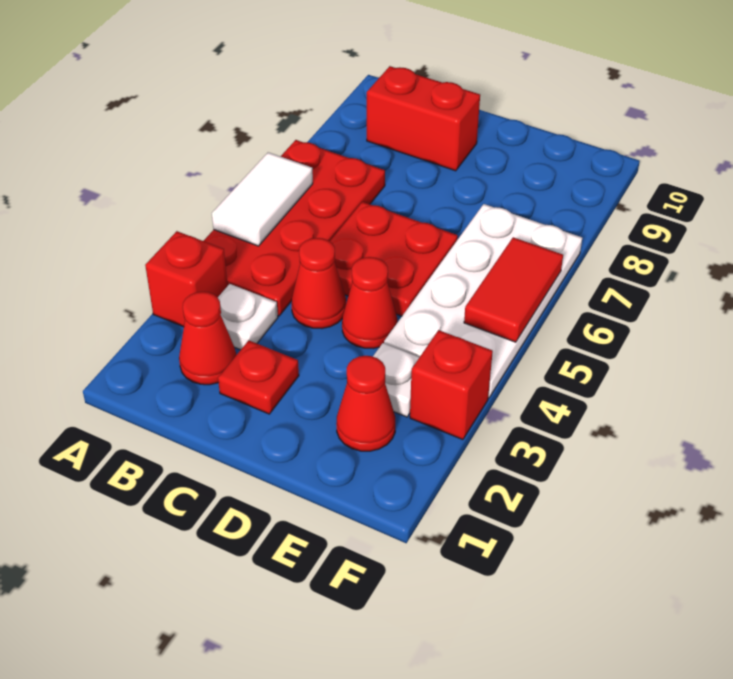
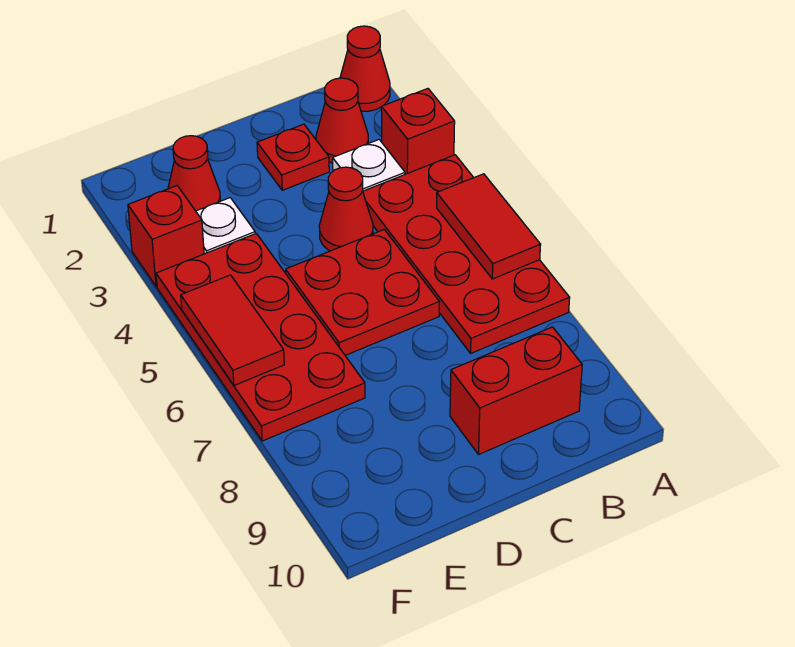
white 1x2 tile [212,152,313,246] -> red 1x2 tile [437,174,541,279]
red 1x1 cone [342,257,397,348] -> red 1x1 cone moved to [340,26,390,111]
white 2x4 plate [384,204,582,398] -> red 2x4 plate [156,234,365,441]

